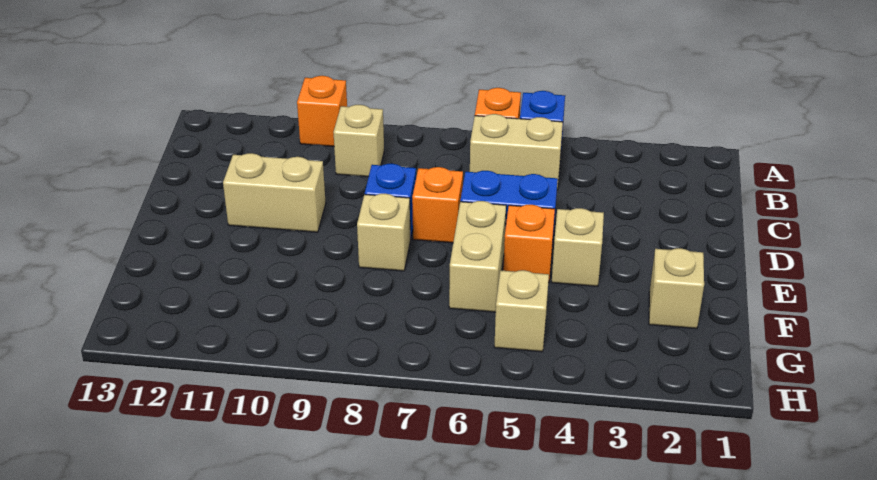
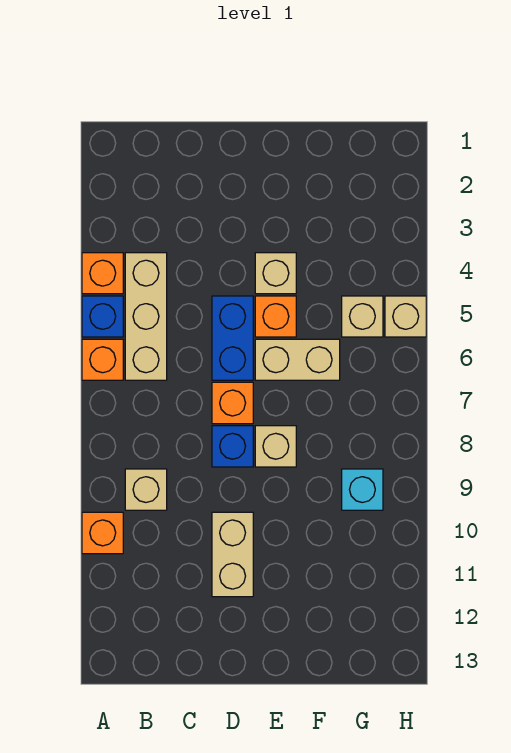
none -> orange 1x1 brick [82,253,123,294]
tan 1x2 brick [470,114,563,190] -> tan 1x3 brick [125,253,167,380]
tan 1x1 brick [649,248,704,329] -> tan 1x1 brick moved to [385,296,426,337]
none -> cyan 1x1 brick [342,469,383,510]

